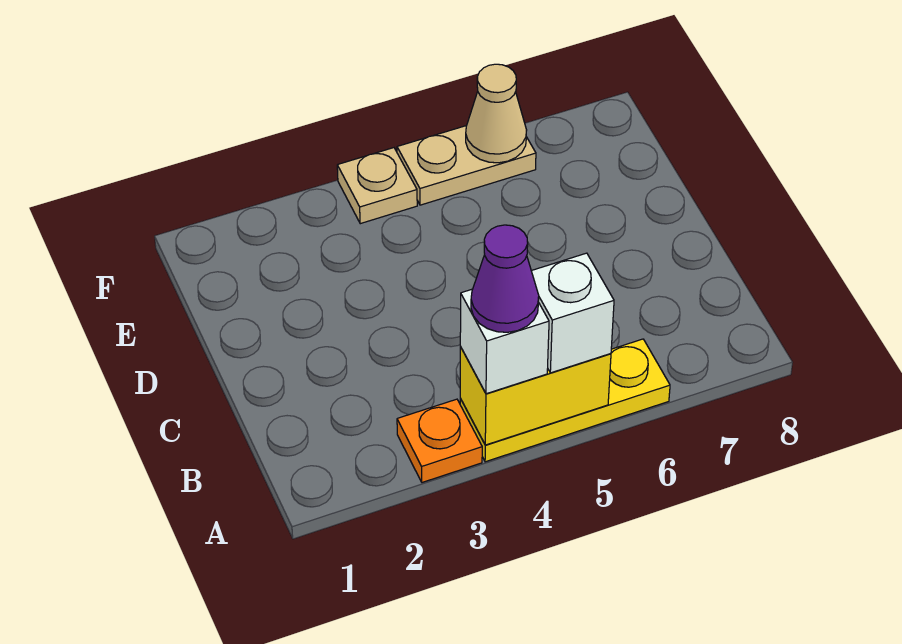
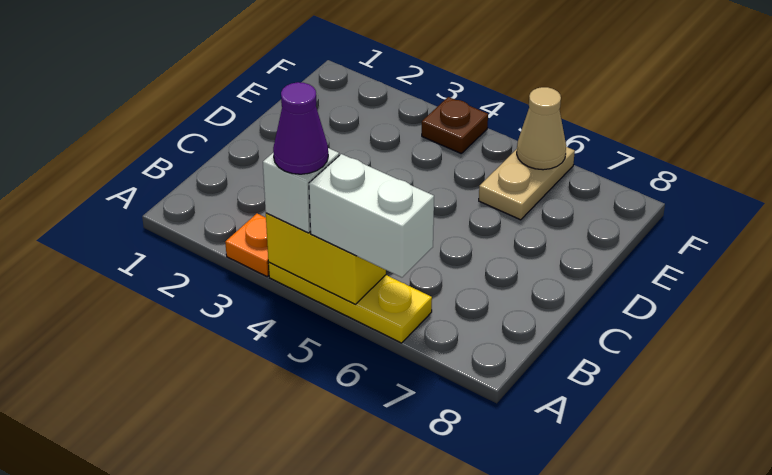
white 1x1 brick [532,253,614,373] -> white 1x2 brick [309,154,434,277]
tan 1x1 plate [337,148,417,224] -> brown 1x1 plate [422,97,488,153]
tan 1x2 plate [397,126,536,205] -> tan 1x2 plate turned to [479,147,575,220]

